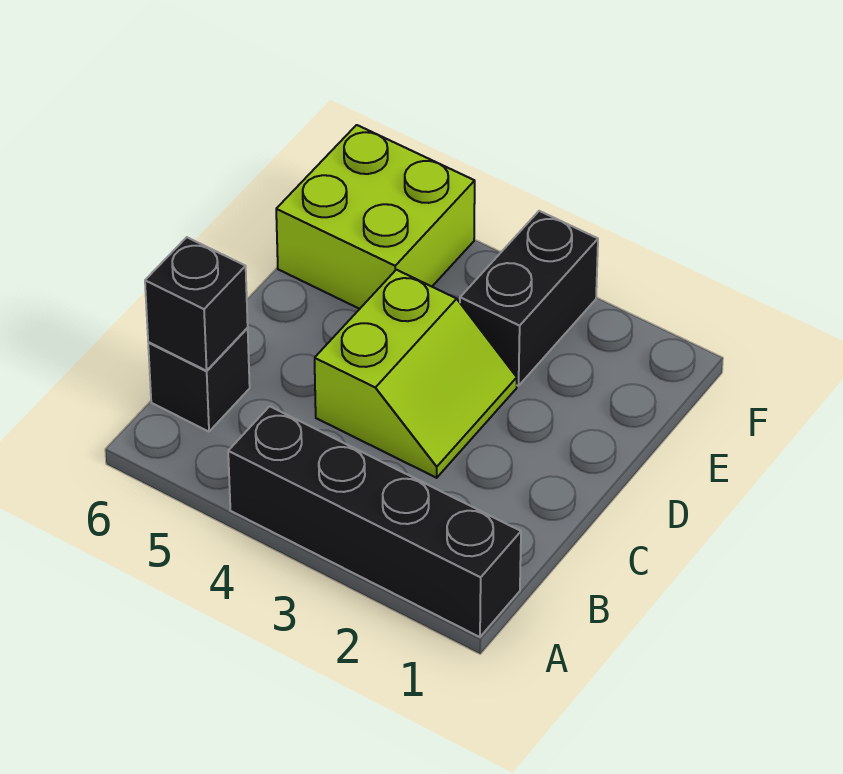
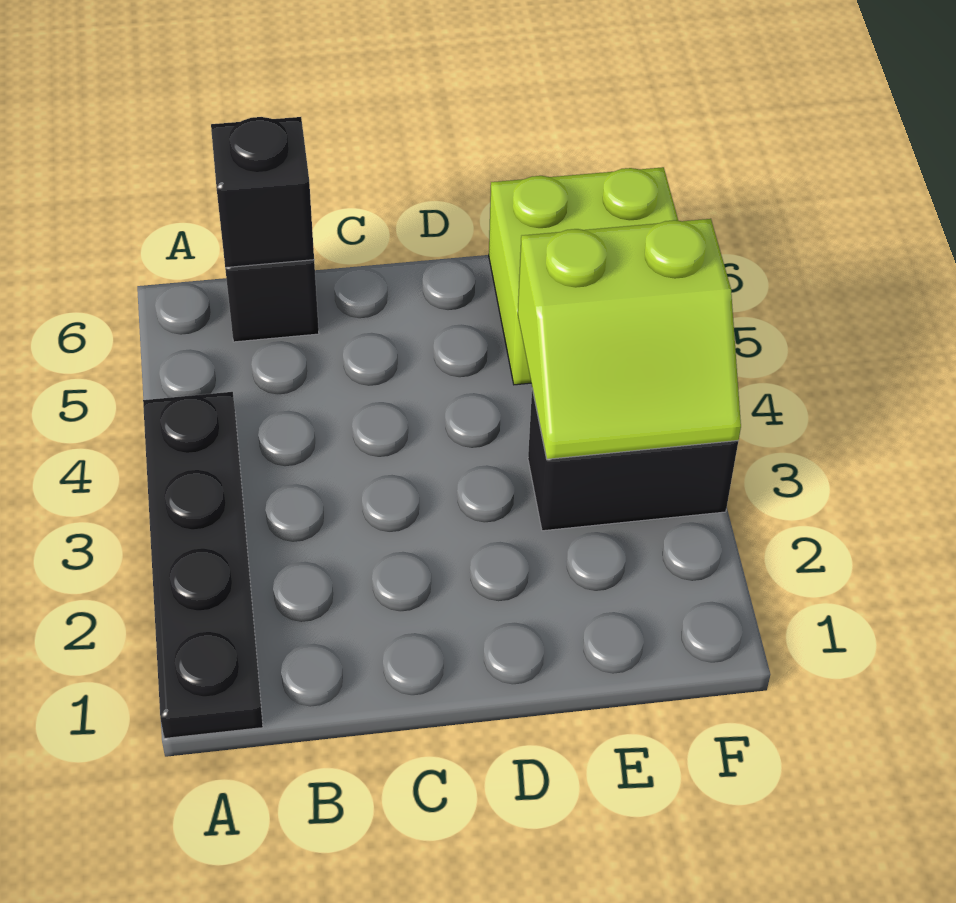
black 1x4 brick [228,406,521,637] -> black 1x4 plate [143,392,263,738]
lime 2x2 slope [315,270,517,478] -> lime 2x2 slope moved to [518,219,741,459]

